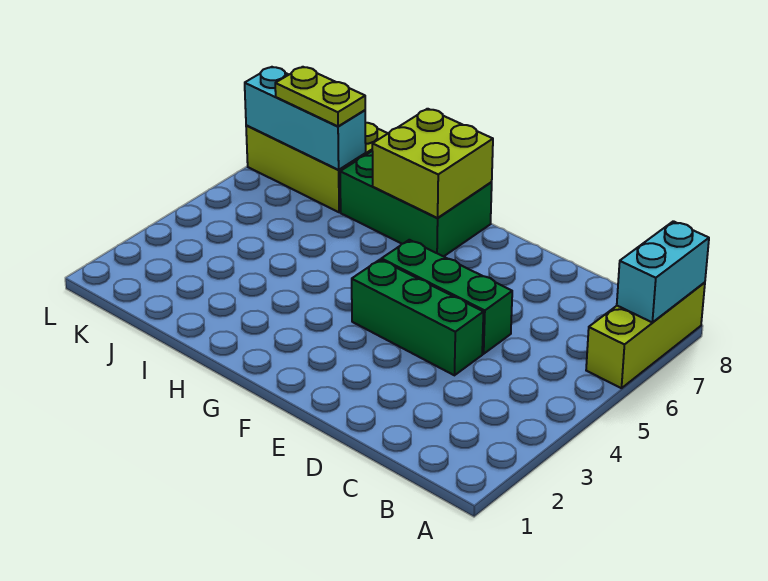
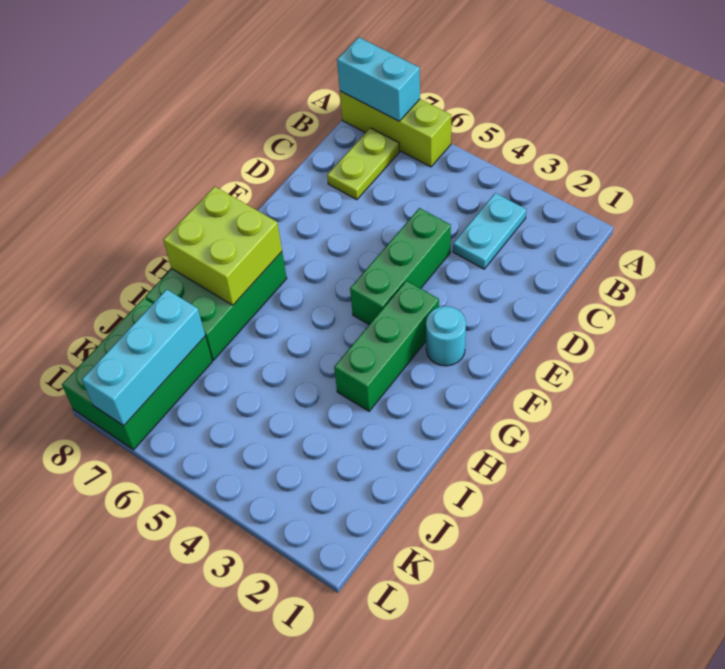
none -> cyan 1x2 plate [453,193,526,269]
green 1x3 brick [381,240,512,354] -> green 1x3 brick moved to [334,281,439,411]
none -> cyan 1x1 round brick [426,306,466,366]
lime 2x3 brick [246,123,388,212] -> green 2x3 brick [62,298,212,450]
lime 1x2 plate [275,67,365,126] -> lime 1x2 plate moved to [327,128,399,200]

